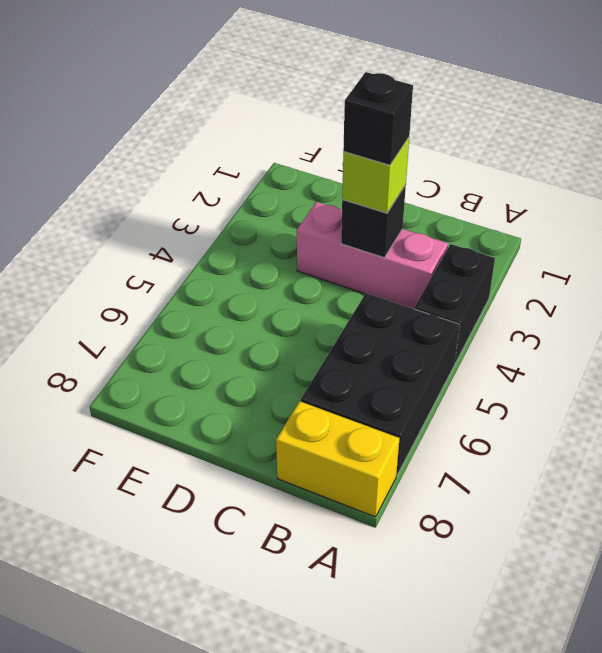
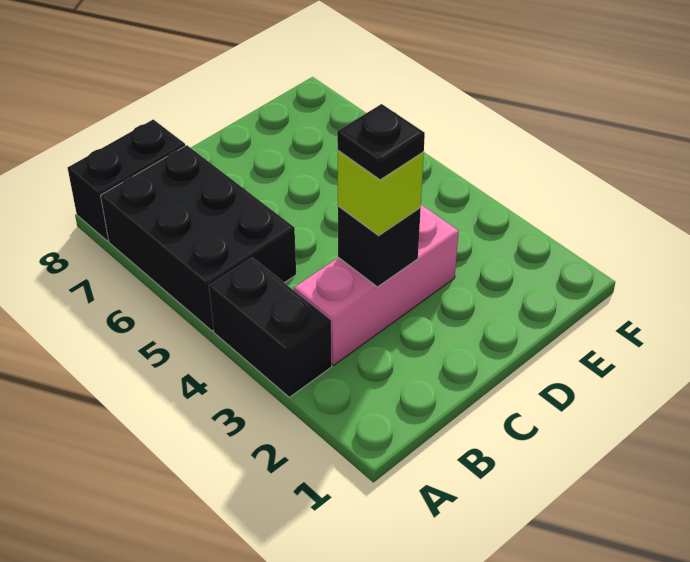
yellow 1x2 brick [276,401,399,517] -> black 1x2 brick [68,119,186,241]
black 1x1 brick [343,72,413,165] -> black 1x1 plate [337,104,425,180]

